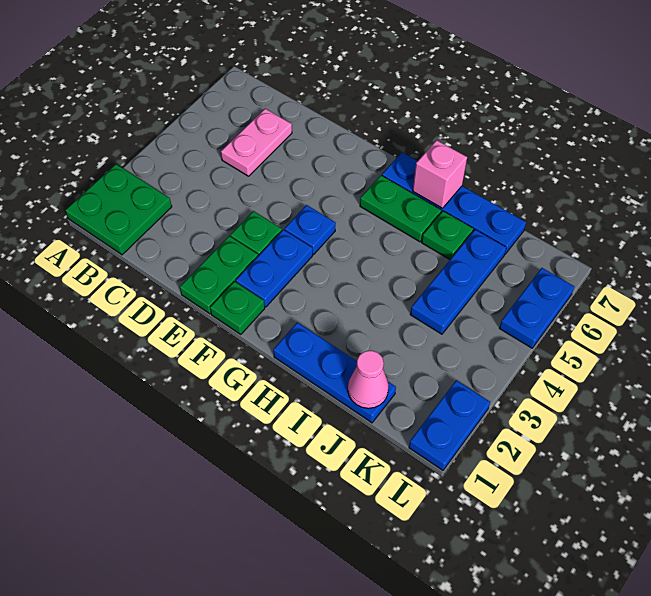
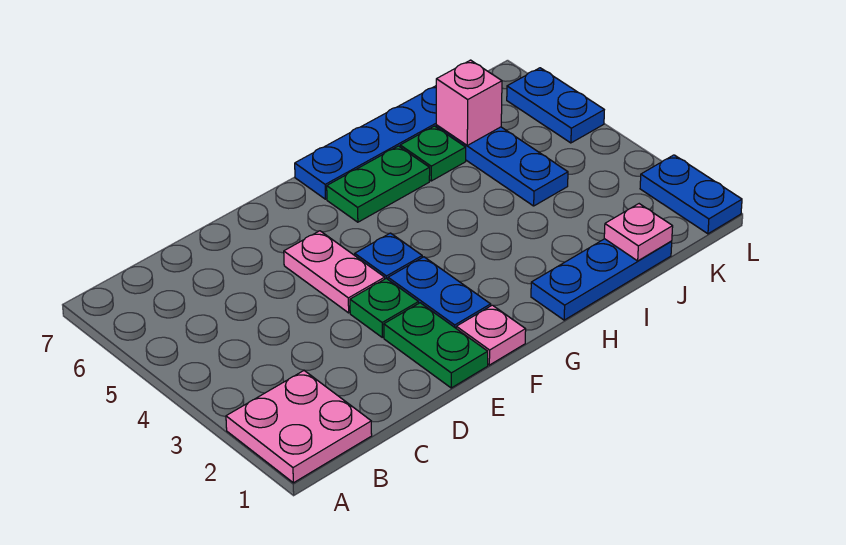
green 2x2 plate [65,164,172,255] -> pink 2x2 plate [226,371,372,483]
pink 1x2 plate [221,109,292,176] -> pink 1x2 plate moved to [284,231,385,313]
green 1x1 plate [210,281,265,334] -> pink 1x1 plate [456,305,526,365]
pink 1x1 brick [413,140,467,208] -> pink 1x1 brick moved to [436,60,502,145]
pink 1x1 cone [348,350,389,408] -> pink 1x1 plate [604,204,673,261]

